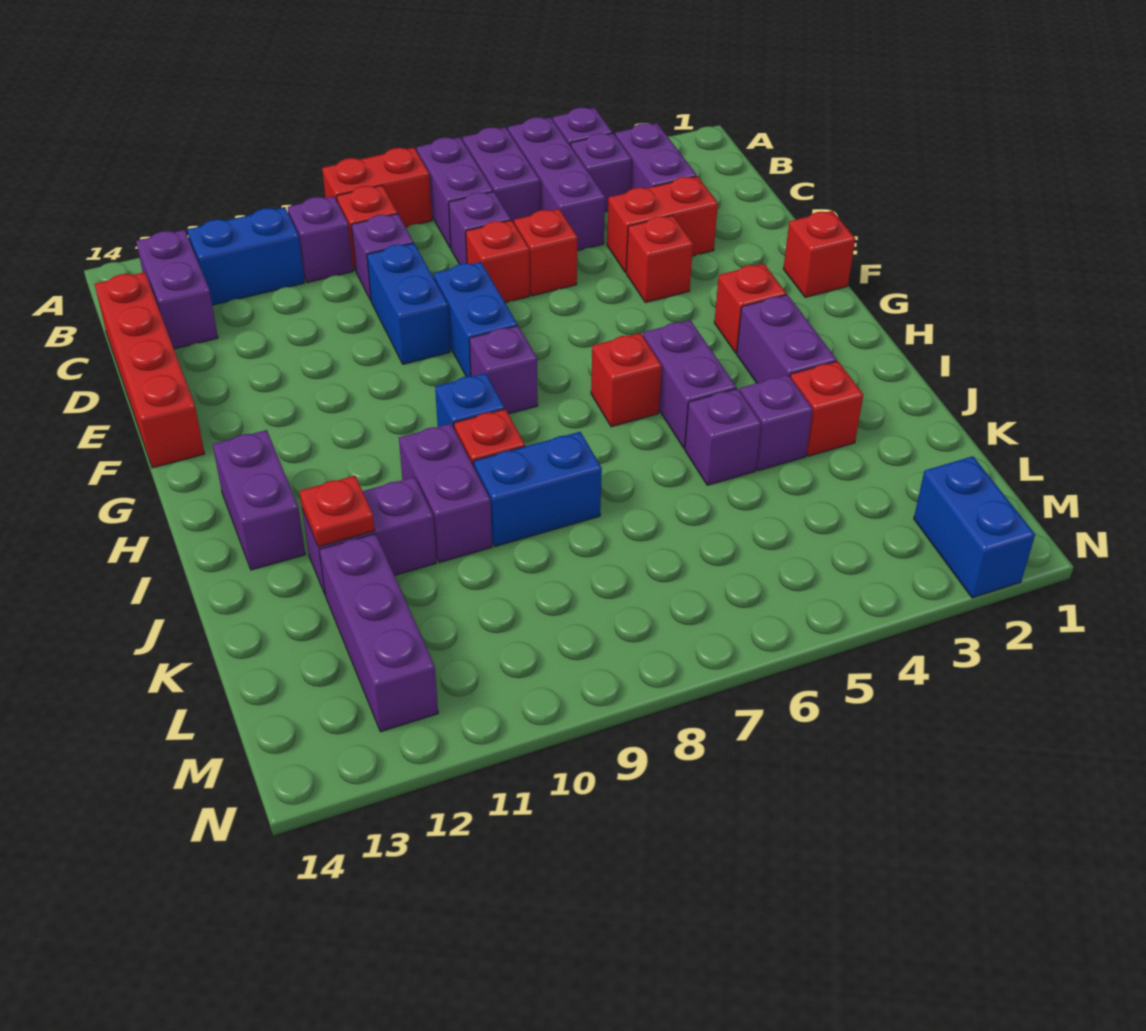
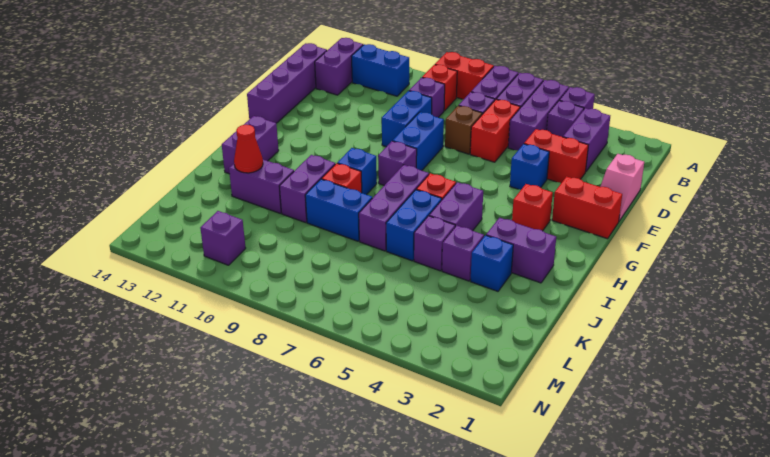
purple 1x1 brick [288,196,353,283] -> purple 1x1 brick moved to [200,211,246,265]
red 1x4 brick [95,272,205,468] -> purple 1x4 brick [247,43,327,123]
none -> pink 1x2 slope [600,154,644,221]
red 1x1 brick [514,209,578,296] -> red 1x2 brick [470,100,520,162]
red 1x1 brick [466,220,530,303] -> brown 1x1 brick [445,106,482,154]
red 1x1 brick [626,215,693,303] -> blue 1x1 brick [510,144,549,190]
red 1x1 brick [783,211,855,297] -> red 1x2 brick [552,177,622,239]
purple 1x2 brick [737,295,837,383] -> purple 1x2 brick turned to [486,218,556,283]
red 1x1 brick [790,361,863,456] -> blue 1x1 brick [471,235,513,291]
red 1x1 plate [300,476,375,547] -> red 1x1 cone [234,125,263,173]
purple 1x3 brick [319,534,438,732] -> purple 1x3 brick moved to [359,165,429,251]
blue 1x2 brick [914,456,1035,598] -> blue 1x2 brick moved to [386,190,442,261]

